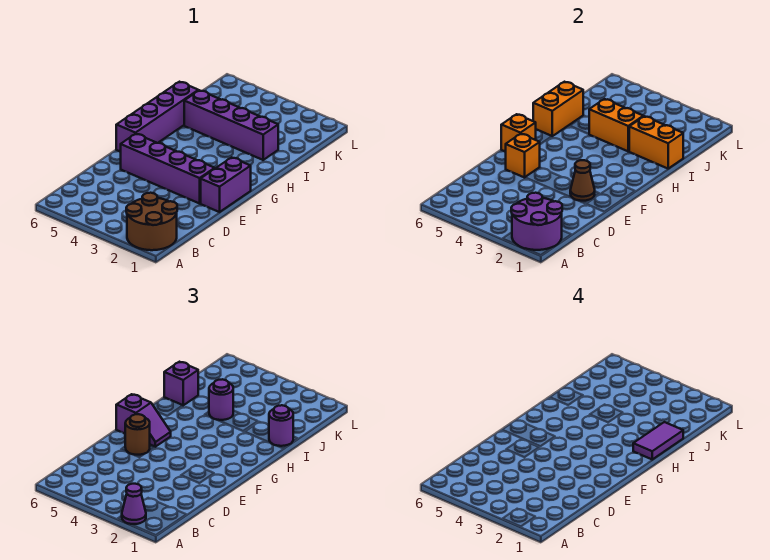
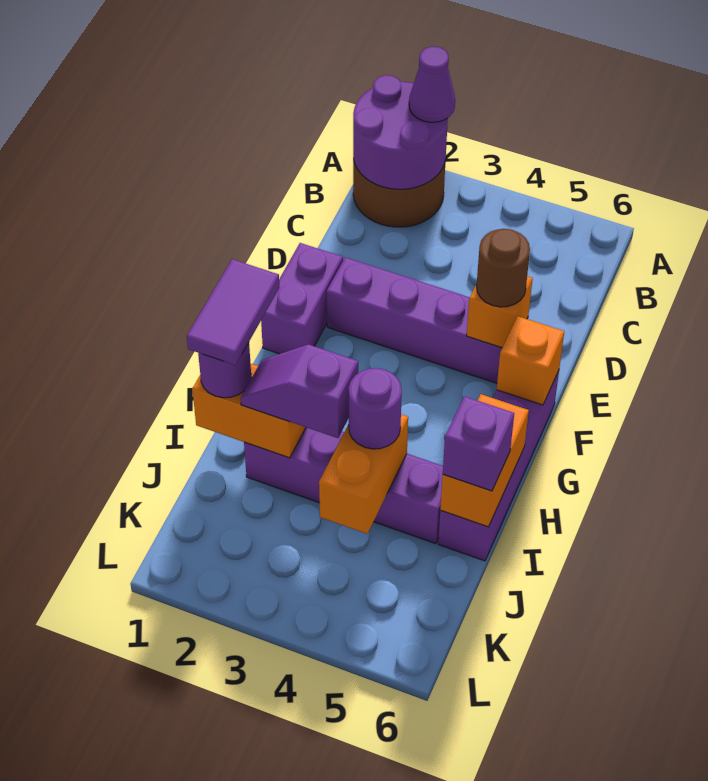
brown 1x1 cone [570,160,595,201] -> none
purple 1x2 slope [116,394,171,447] -> purple 1x2 slope moved to [241,345,358,438]
orange 1x2 brick [589,99,643,151] -> orange 1x2 brick turned to [319,414,408,534]

